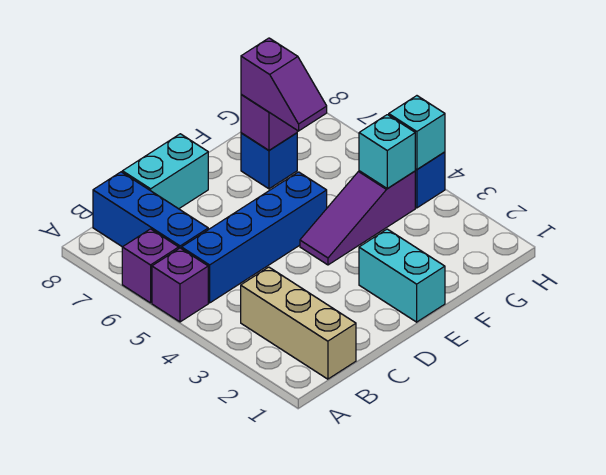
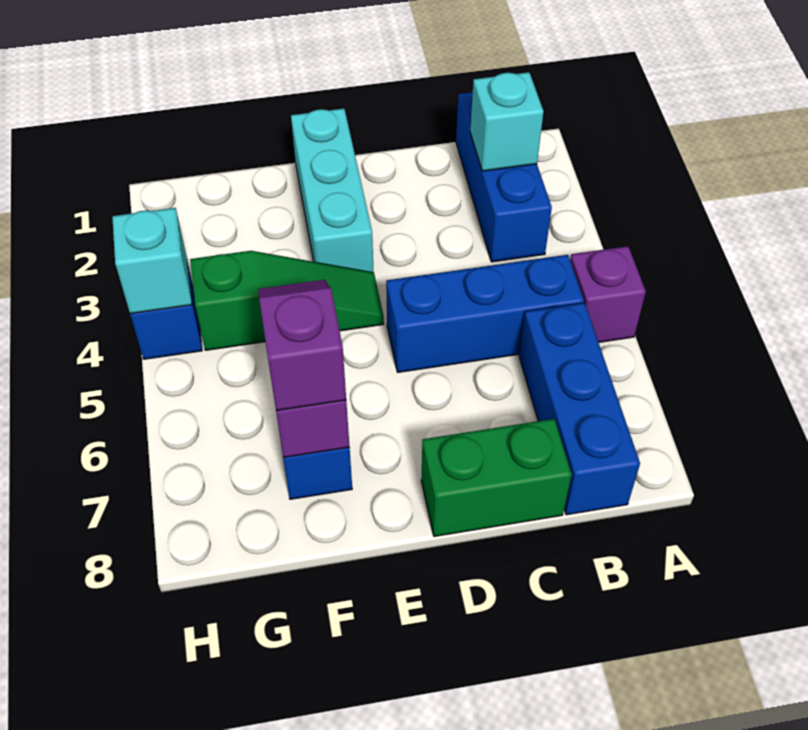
purple 1x1 brick [122,229,179,303] -> none
tan 1x3 brick [241,267,356,379] -> blue 1x3 brick [456,92,552,262]
blue 1x4 brick [182,172,327,303] -> blue 1x3 brick [386,255,584,372]
cyan 1x2 brick [122,134,208,209] -> green 1x2 brick [421,419,572,537]
cyan 1x2 brick [359,229,445,322] -> cyan 1x3 brick [291,108,374,272]
purple 1x3 slope [300,171,415,265] -> green 1x3 slope [190,251,384,350]
cyan 1x1 brick [359,115,415,189] -> cyan 1x1 brick moved to [470,72,544,171]

